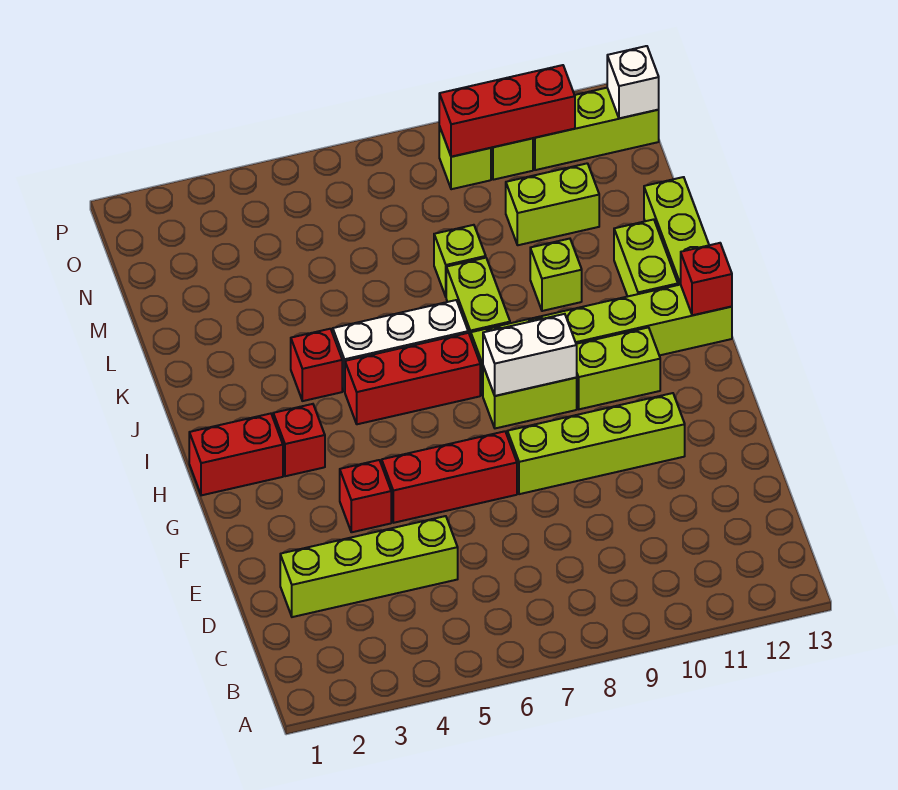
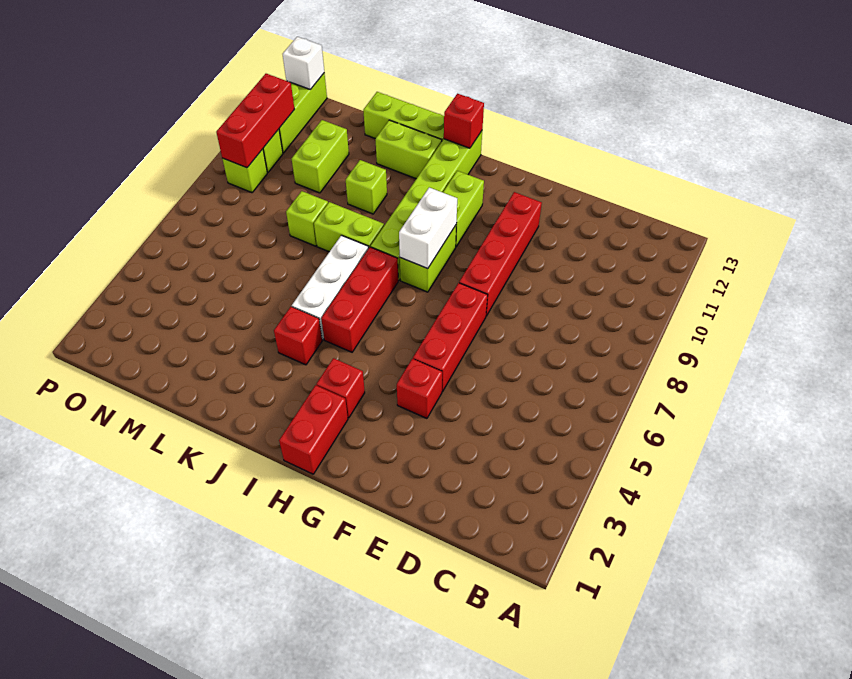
lime 1x4 brick [280,516,458,617] -> none
lime 1x4 brick [507,393,685,494] -> red 1x4 brick [459,192,542,316]

